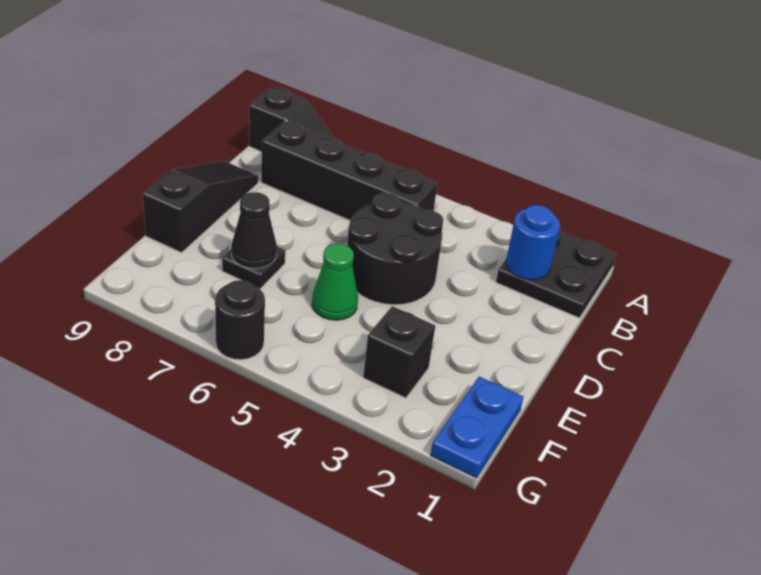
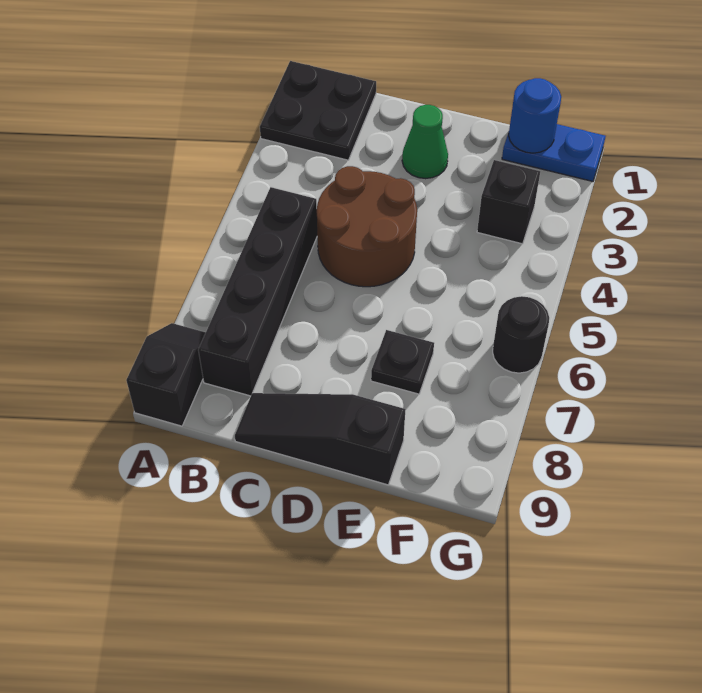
blue 1x1 round brick [506,205,560,280] -> blue 1x1 round brick moved to [509,78,561,153]
black 2x2 round brick [347,193,443,305] -> brown 2x2 round brick [317,166,417,287]
green 1x1 cone [312,244,358,320] -> green 1x1 cone moved to [402,105,448,179]
black 1x1 cone [231,192,277,269] -> none

